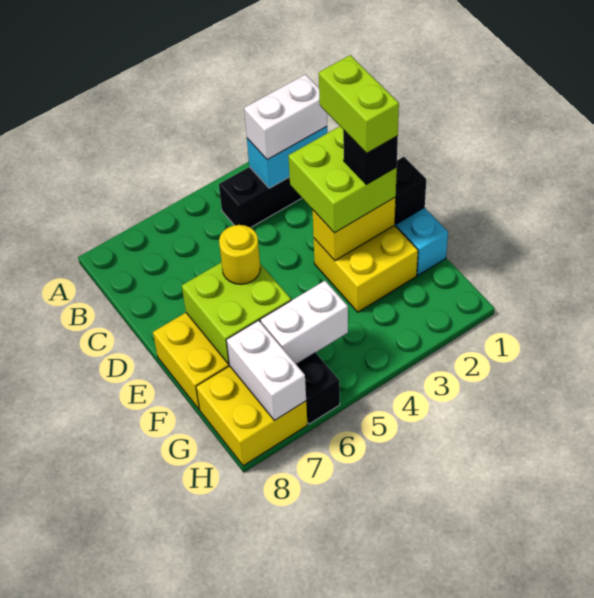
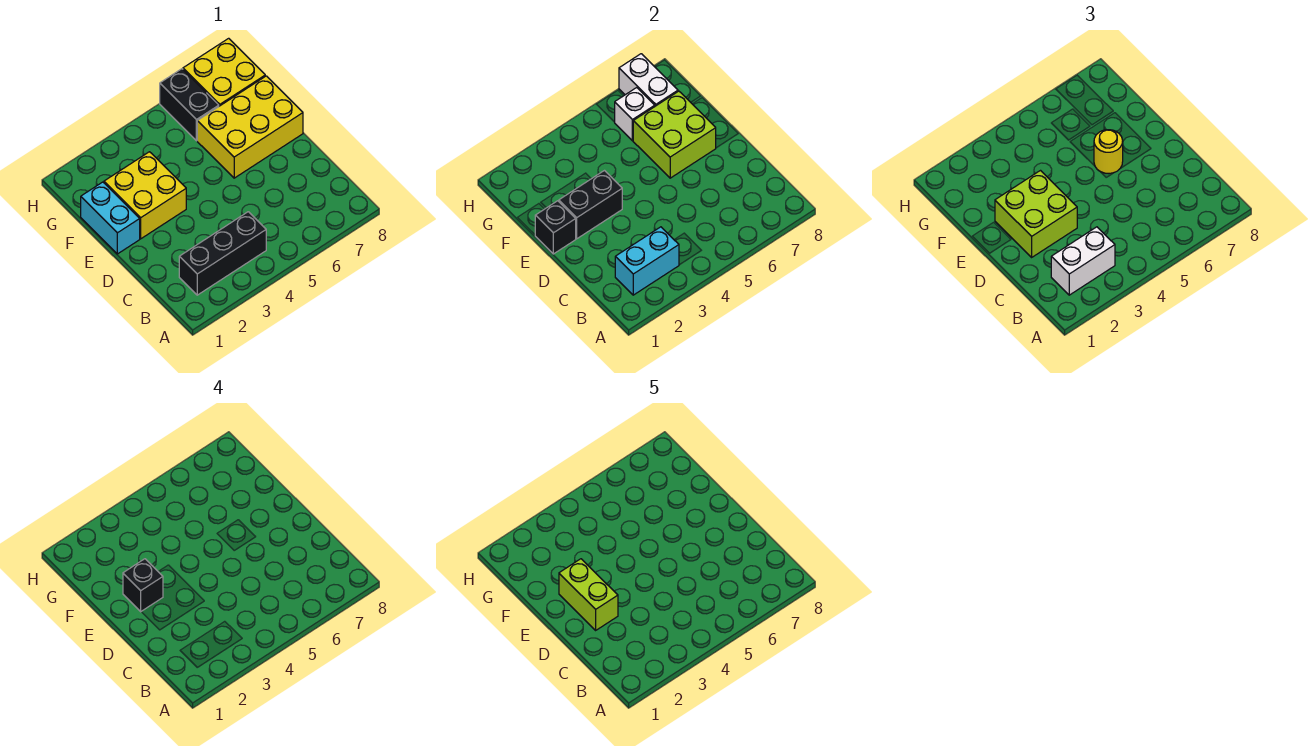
yellow 1x2 brick [313,197,396,261] -> black 1x2 brick [559,171,622,239]
white 1x2 brick [260,281,348,364] -> white 1x1 brick [615,88,655,141]

